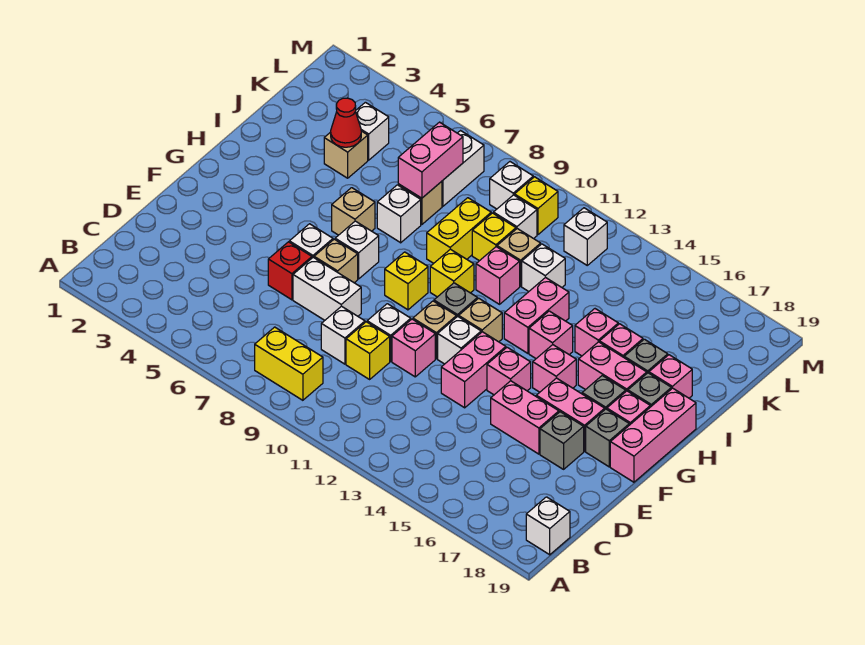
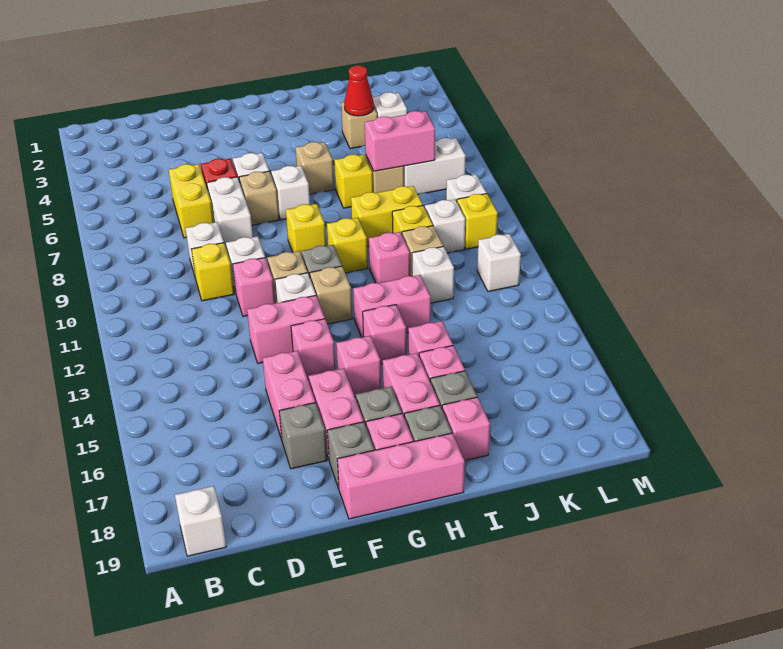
yellow 1x2 brick [255,327,323,400] -> yellow 1x2 brick moved to [169,164,214,238]
white 1x1 brick [377,185,421,243] -> yellow 1x1 brick [334,155,373,208]

